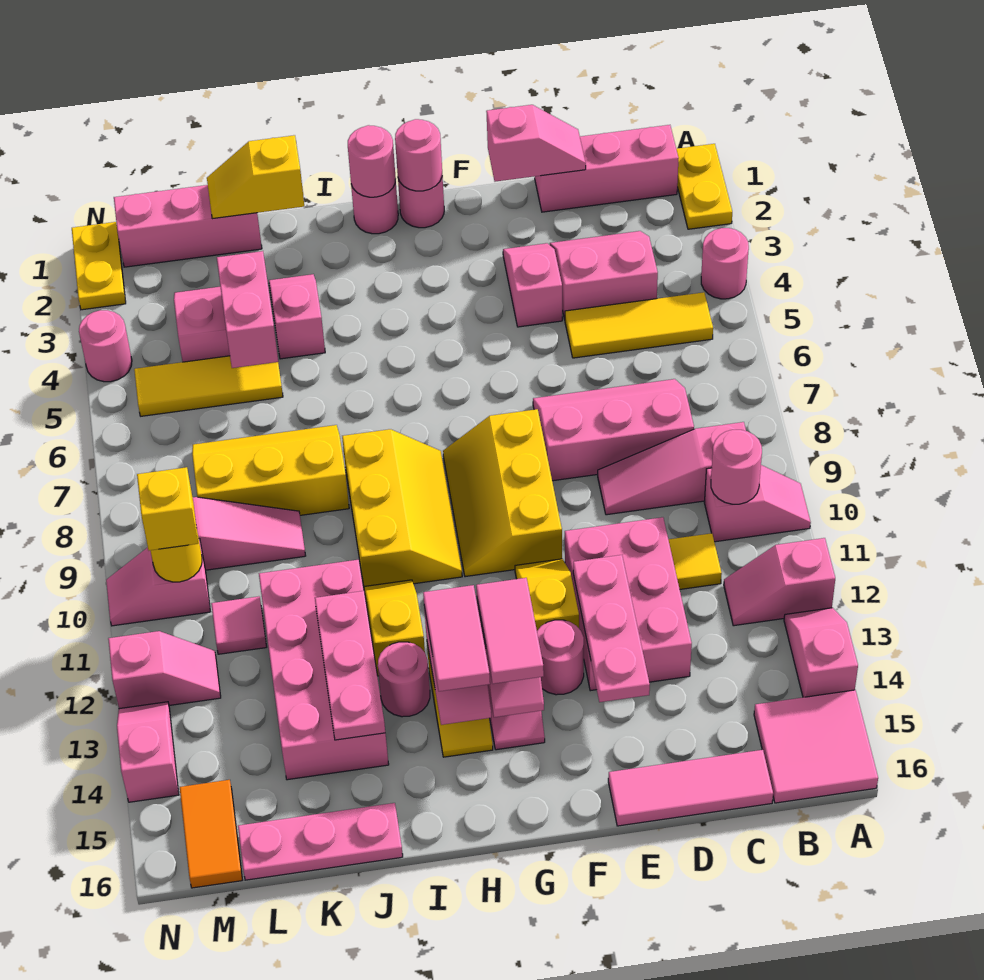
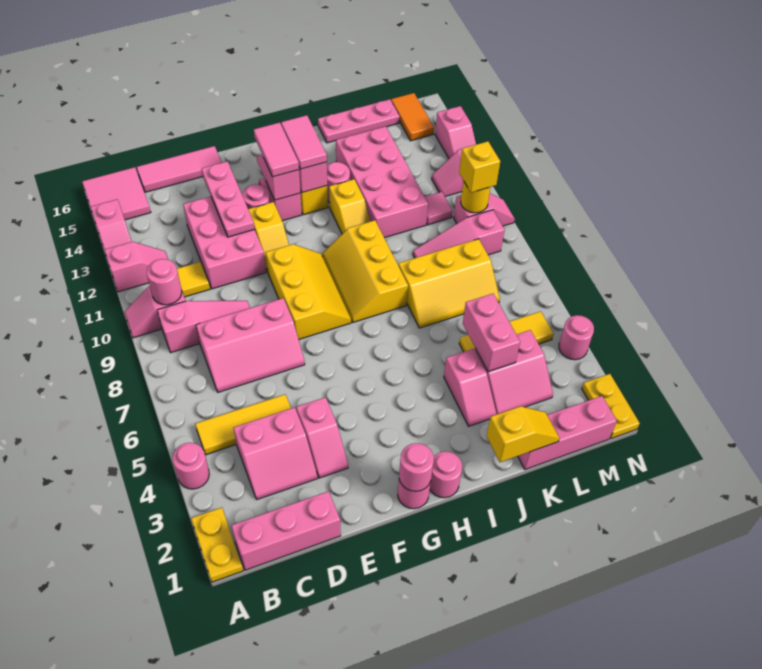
pink 1x2 slope [486,105,586,182] -> none
pink 1x1 round brick [348,125,396,197] -> none
pink 1x3 plate [315,591,385,740] -> none

